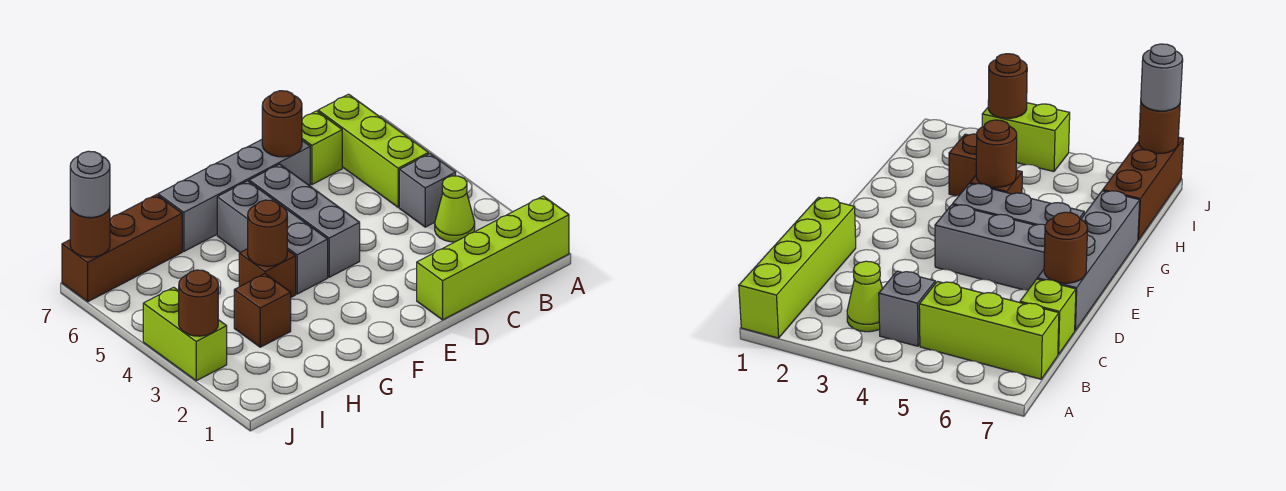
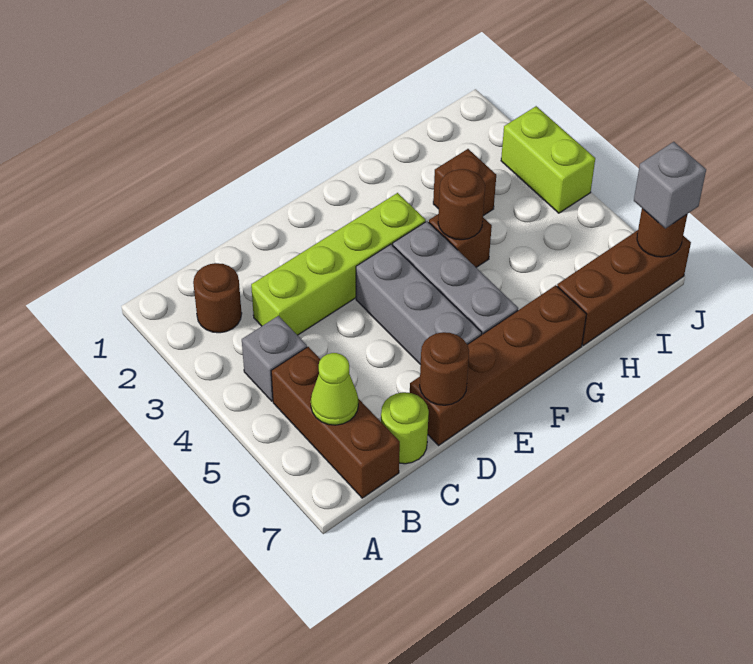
lime 1x4 brick [417,196,569,320] -> lime 1x4 brick moved to [251,193,426,335]
lime 1x1 cone [435,176,475,242] -> lime 1x1 cone moved to [311,353,358,425]
lime 1x3 brick [318,94,429,207] -> brown 1x3 brick [271,347,400,498]
lime 1x1 brick [302,111,342,185] -> lime 1x1 round brick [381,392,429,464]
grey 1x4 brick [158,140,310,251] -> brown 1x4 brick [410,285,586,445]
brown 1x1 round brick [179,270,218,336] -> brown 1x1 round brick moved to [193,263,242,333]
grey 1x1 round brick [70,151,110,218] -> grey 1x1 brick [634,142,706,228]

